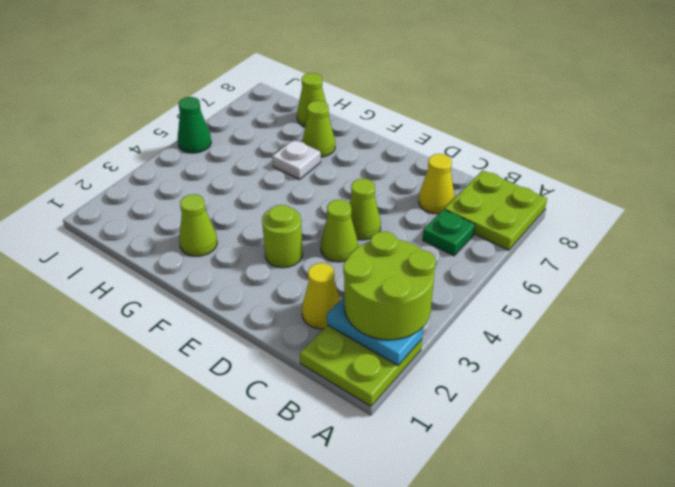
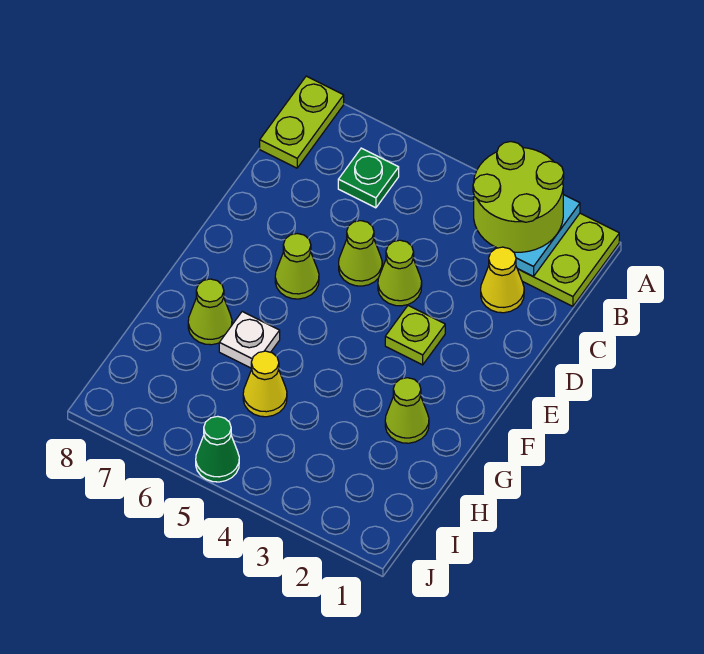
lime 2x2 plate [444,170,547,250] -> lime 1x2 plate [260,76,344,168]
yellow 1x1 cone [419,154,455,214] -> yellow 1x1 cone moved to [243,351,287,417]
lime 1x1 round brick [262,205,303,268] -> lime 1x1 plate [385,306,445,365]
lime 1x1 cone [297,73,329,126] -> lime 1x1 cone moved to [275,234,319,299]

